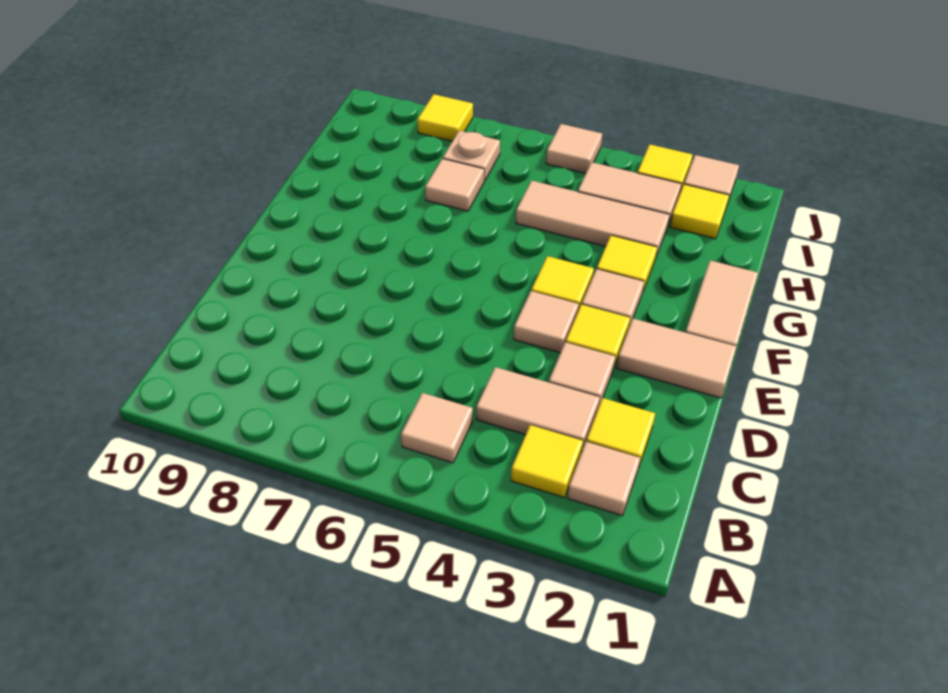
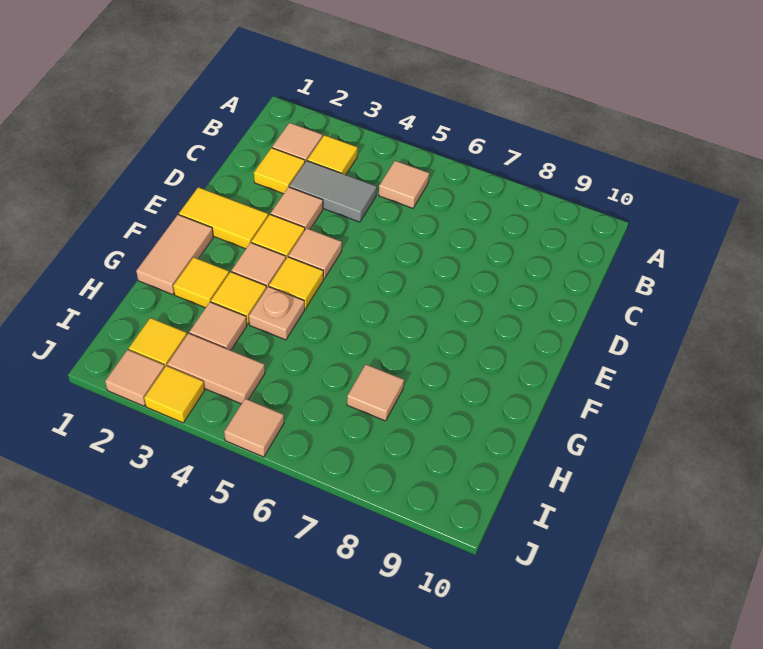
tan 1x2 tile [476,367,600,450] -> grey 1x2 tile [289,161,377,222]
tan 1x2 tile [617,319,737,398] -> yellow 1x2 tile [179,187,268,249]
tan 1x3 tile [516,181,669,259] -> tan 1x1 tile [189,302,247,350]
tan 1x1 plate [443,131,500,181] -> tan 1x1 plate moved to [249,287,305,340]
yellow 1x1 tile [417,94,473,141] -> yellow 1x1 tile moved to [173,257,229,308]

